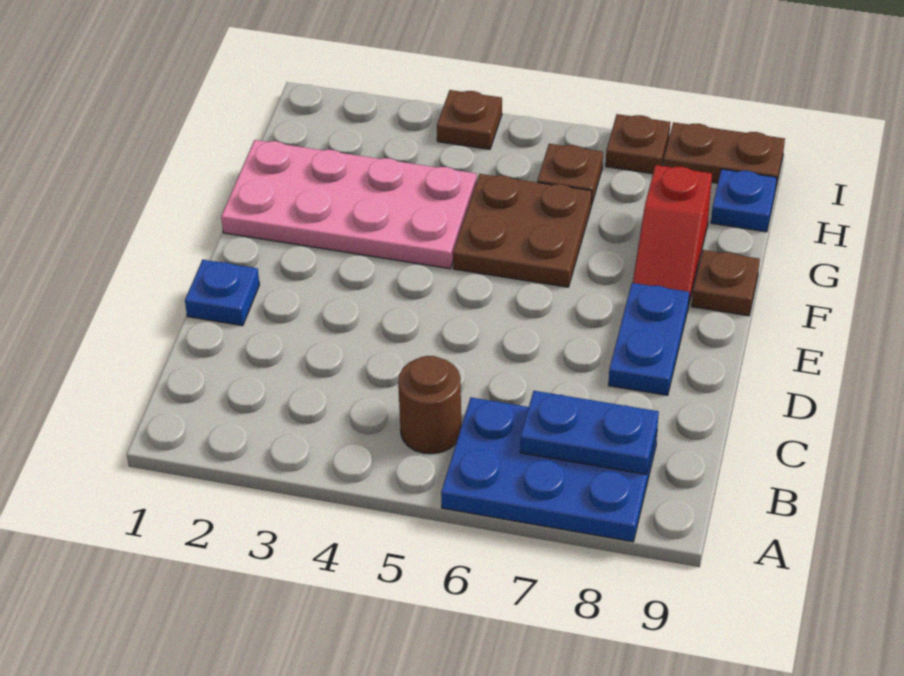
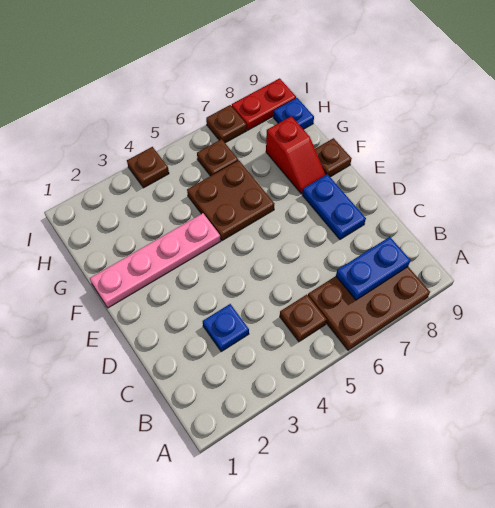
blue 2x3 plate [441,397,657,542] -> brown 2x3 plate [308,267,430,350]
brown 1x1 round brick [398,356,461,454] -> brown 1x1 plate [280,295,327,342]
blue 1x1 plate [185,260,259,326] -> blue 1x1 plate moved to [203,304,249,351]
pink 2x4 plate [221,140,477,269] -> pink 1x4 plate [90,213,221,308]
brown 1x2 plate [663,122,785,186] -> red 1x2 plate [232,78,296,130]

